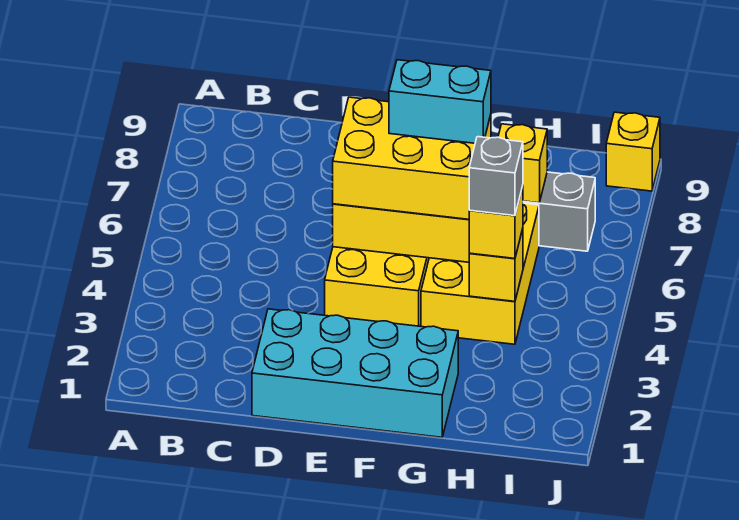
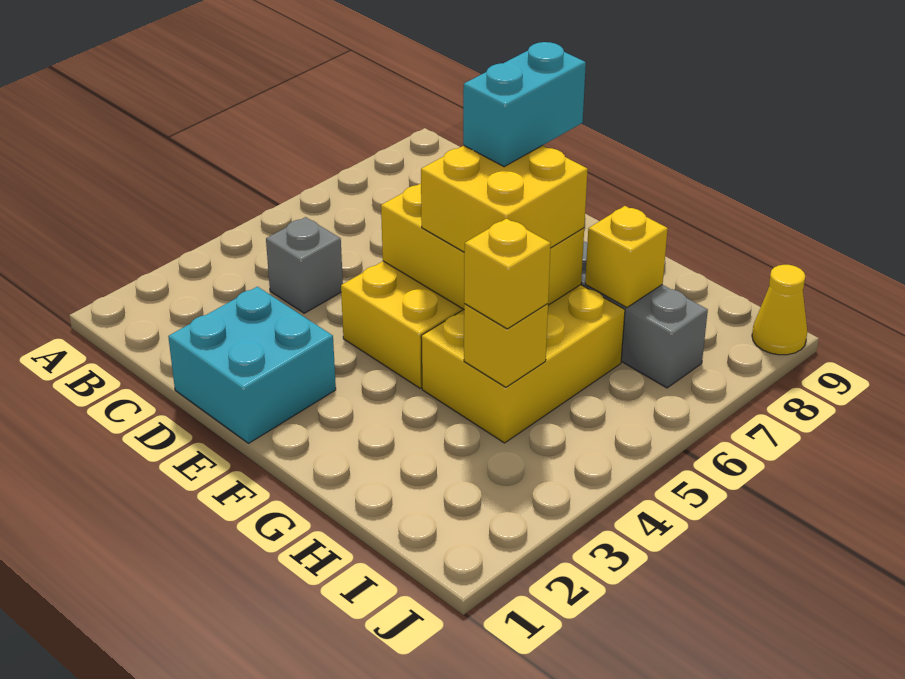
cyan 2x4 brick [252,309,458,437] -> cyan 2x2 brick [168,287,336,443]
yellow 2x3 brick [333,97,491,219] -> yellow 2x2 brick [421,145,588,252]
cyan 1x2 brick [389,60,491,143] -> cyan 1x2 brick turned to [463,42,586,167]
grey 1x1 brick [469,137,523,216] -> grey 1x1 brick moved to [266,217,343,313]
yellow 1x1 brick [606,112,660,191] -> yellow 1x1 cone [752,265,807,355]

